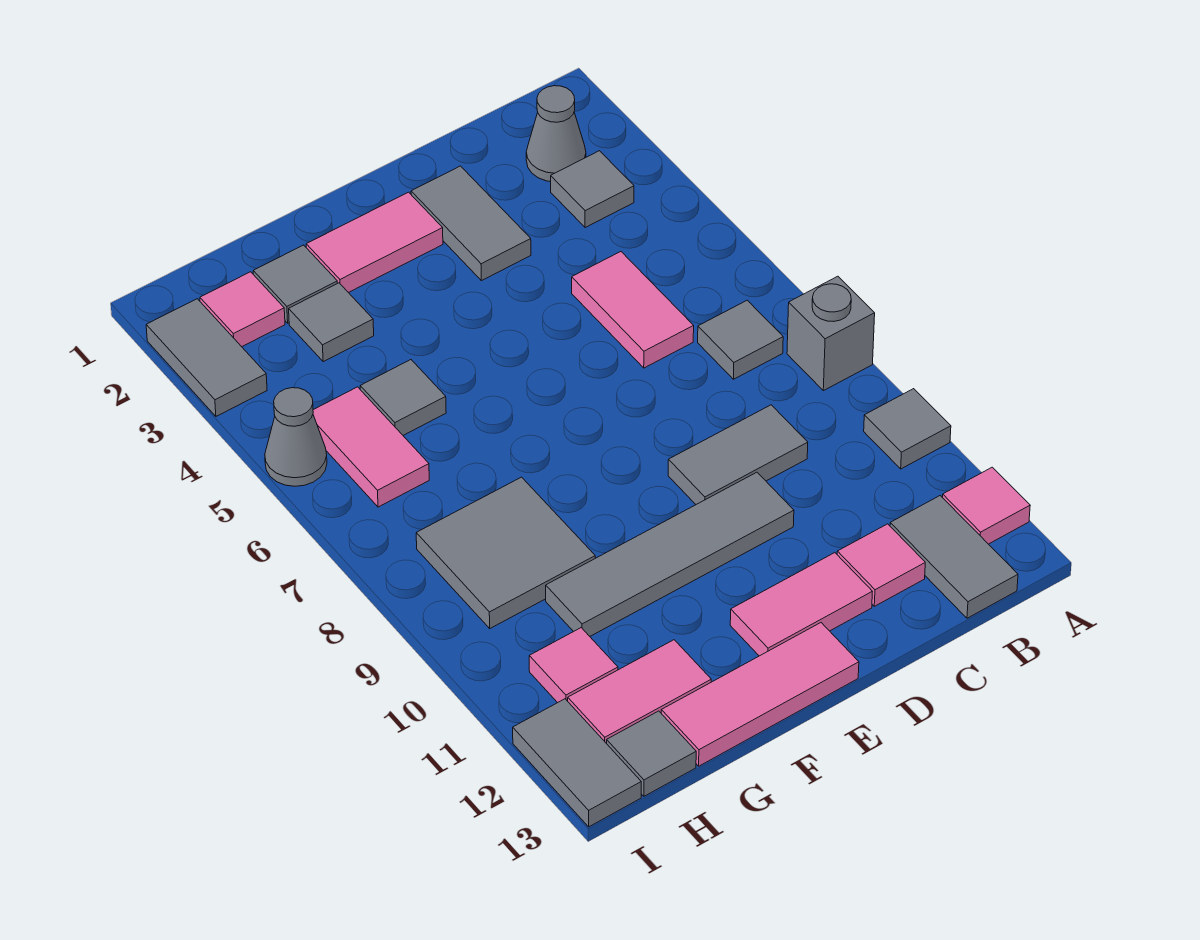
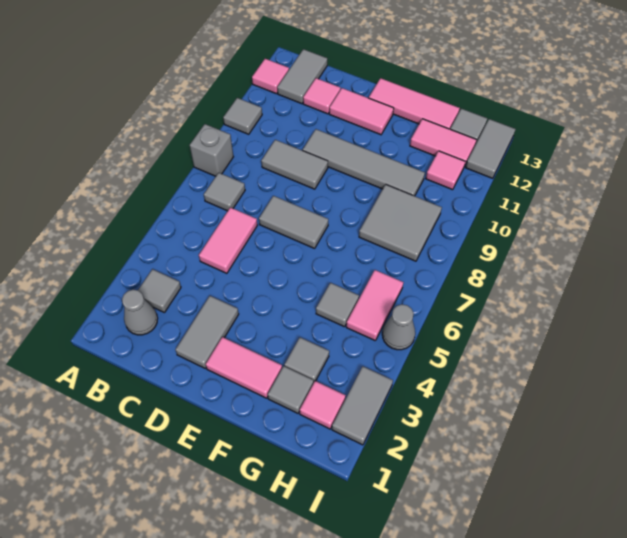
none -> grey 1x2 tile [259,196,328,248]

